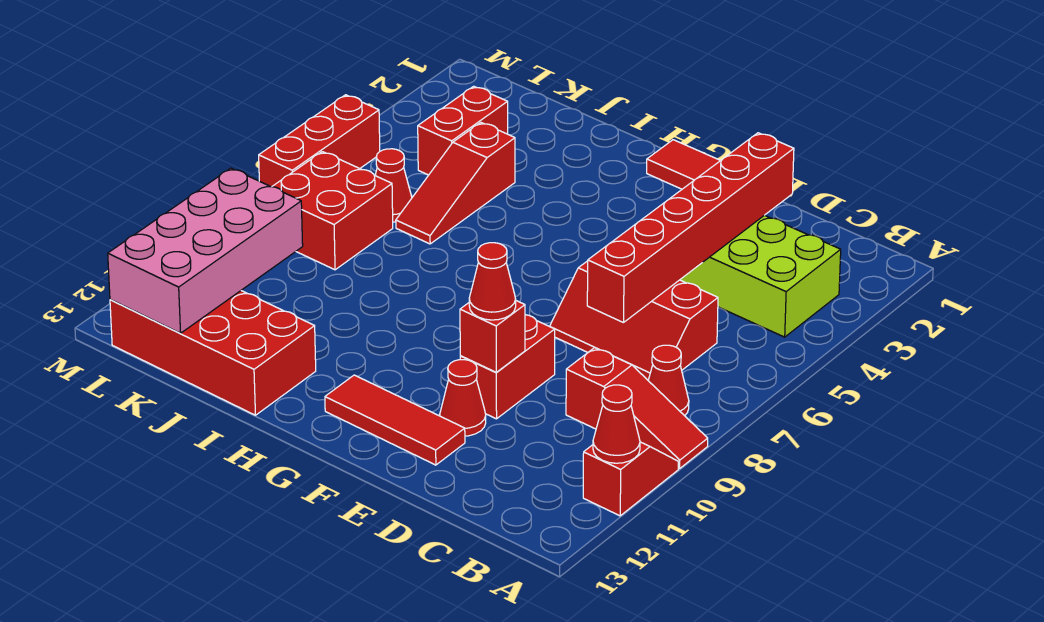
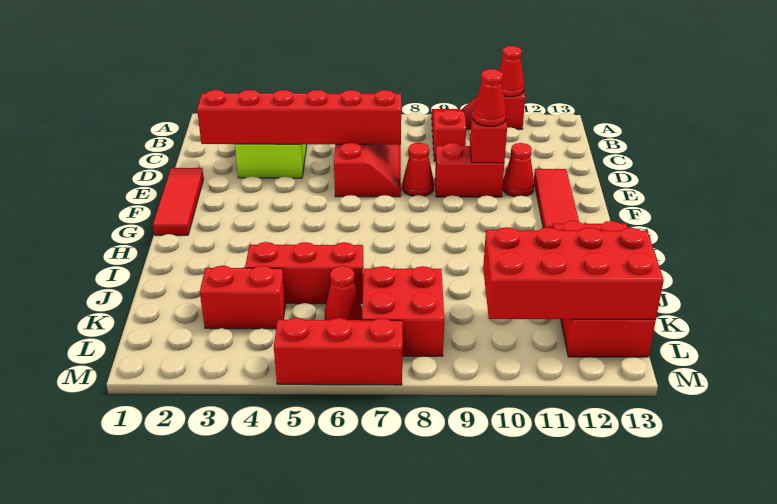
red 1x1 cone [648,345,689,416] -> red 1x1 cone moved to [402,143,434,196]
red 1x3 slope [396,123,515,244] -> red 1x3 brick [245,242,364,304]
pink 2x4 brick [108,168,303,333] -> red 2x4 brick [483,227,664,320]

